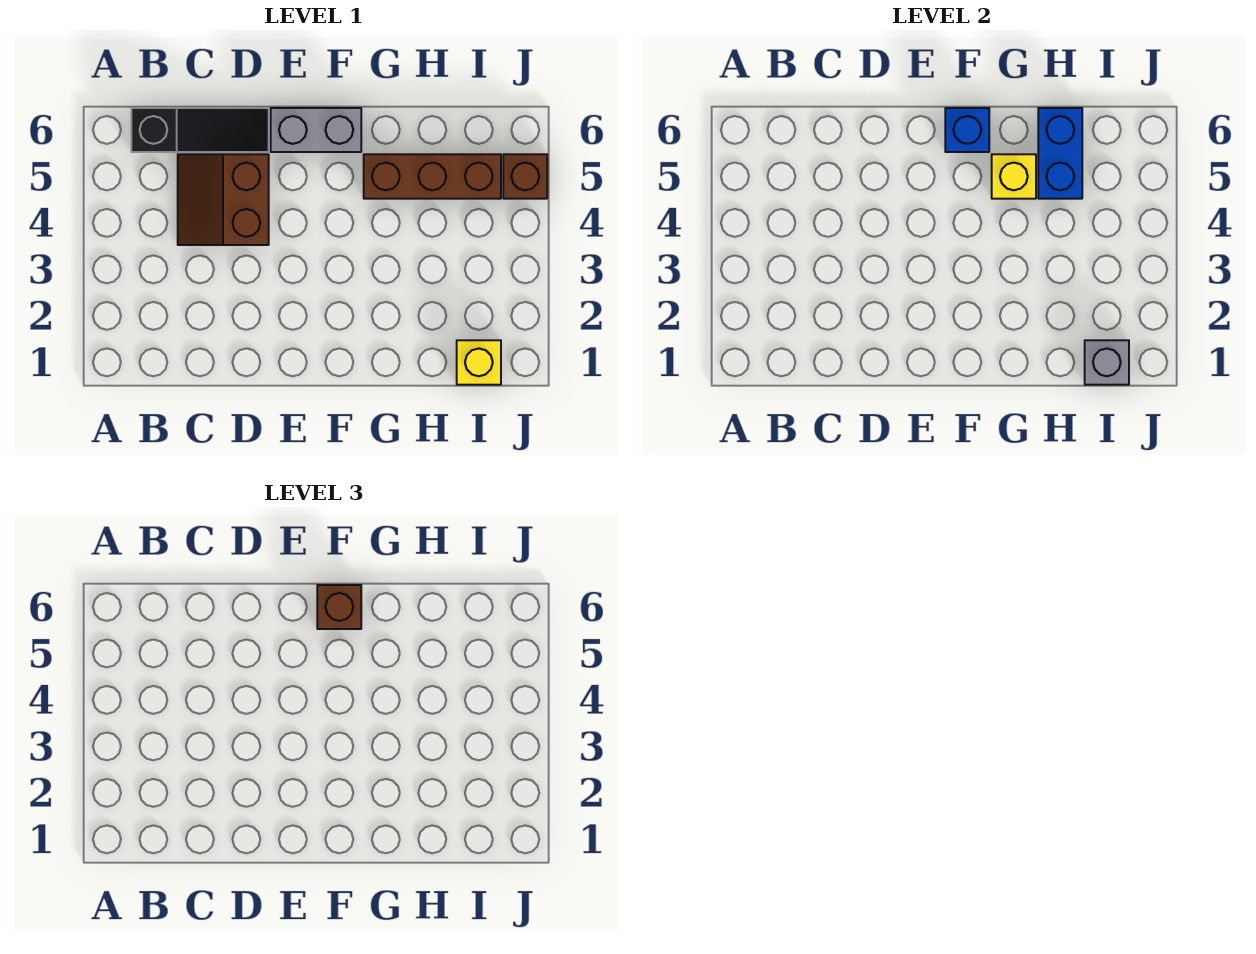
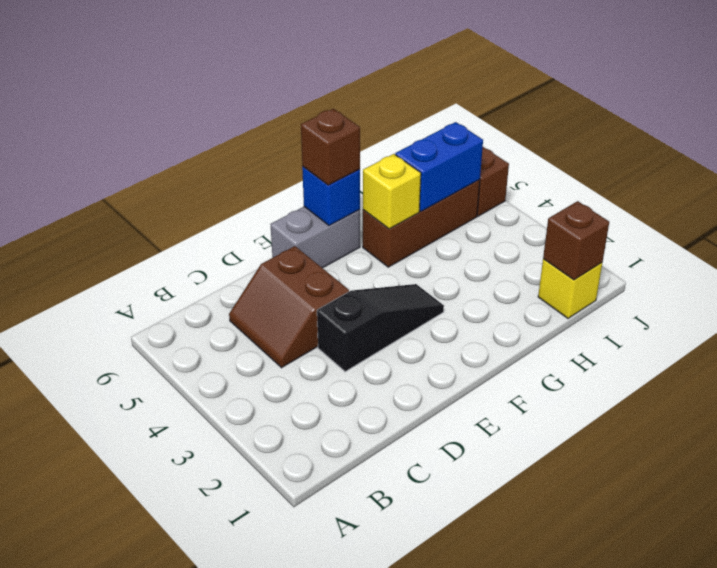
black 1x3 slope [131,108,269,152] -> black 1x3 slope moved to [317,284,444,372]
blue 1x2 brick [1038,108,1082,199] -> blue 1x2 brick turned to [395,122,483,211]
grey 1x1 brick [1085,340,1129,385] -> brown 1x1 brick [543,201,609,280]

